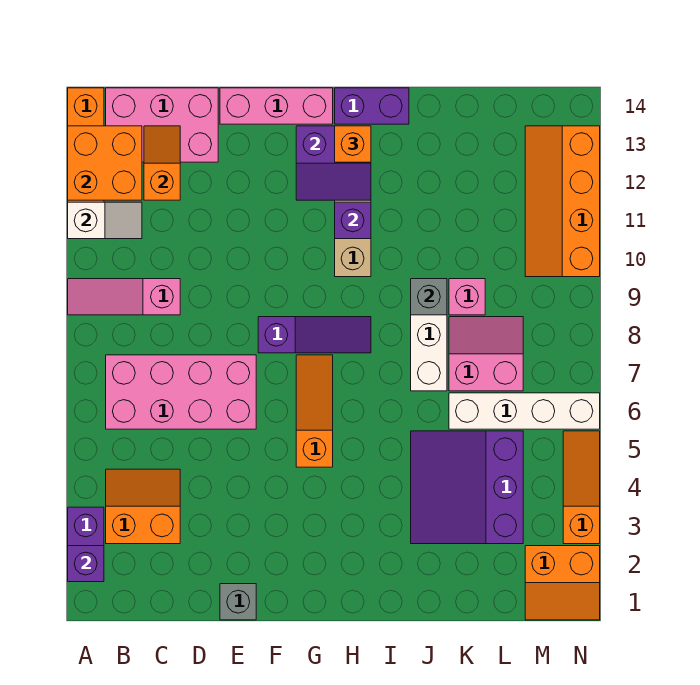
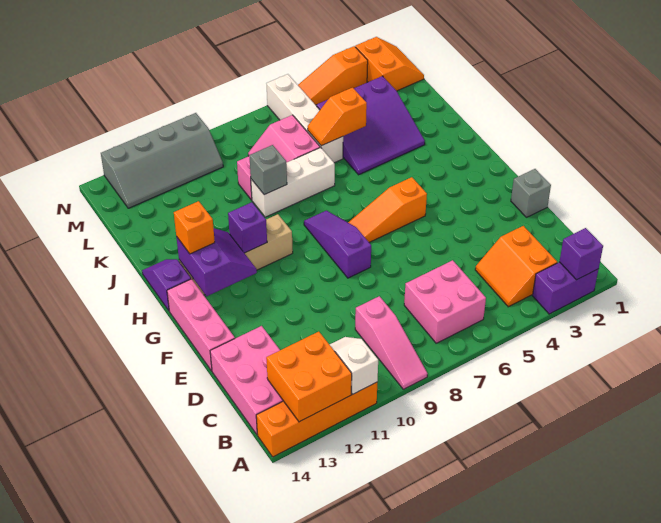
pink 2x4 brick [106,355,256,429] -> pink 2x2 brick [404,260,486,343]
orange 1x2 slope [144,126,180,200] -> orange 1x2 slope moved to [308,88,367,146]
purple 1x2 brick [335,88,409,124] -> purple 1x2 slope [142,259,191,311]
orange 2x4 slope [525,126,600,277] -> grey 2x4 slope [101,113,223,208]

